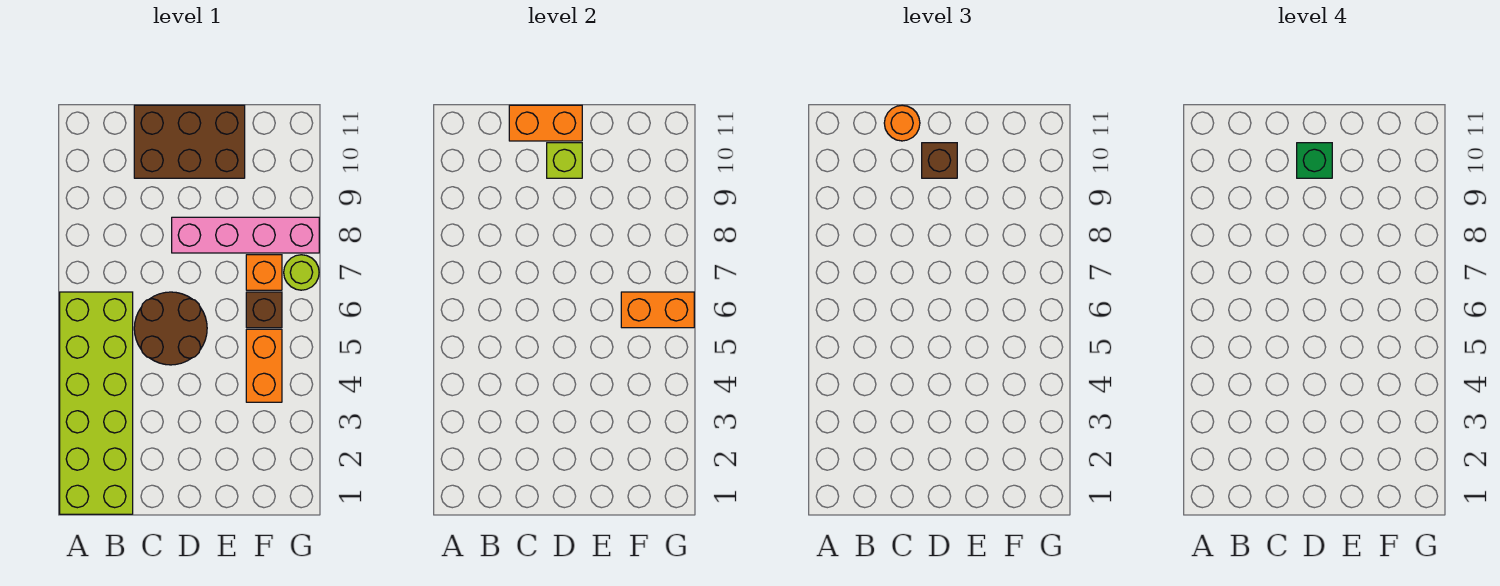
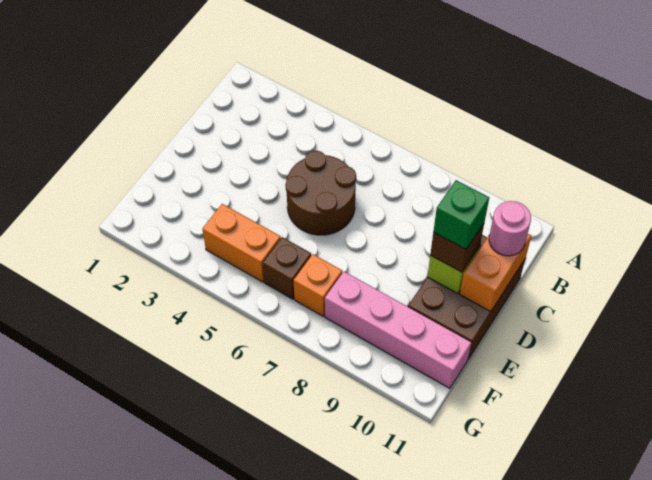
lime 2x6 brick [60,292,133,514] -> none
orange 1x1 round brick [884,105,920,141] -> pink 1x1 round brick [489,201,531,256]
pink 1x4 brick [172,217,319,253] -> pink 1x4 brick turned to [325,272,471,388]
orange 1x2 brick [621,292,694,328] -> none
lime 1x1 round brick [284,255,319,290] -> none

